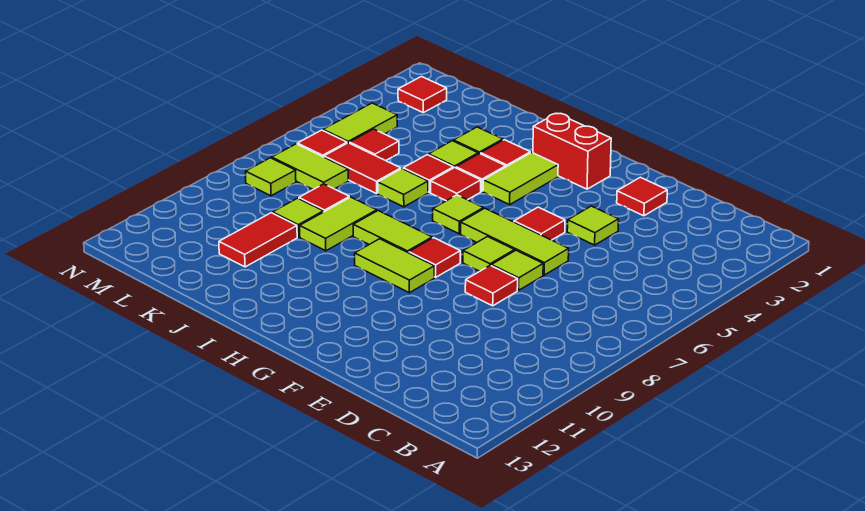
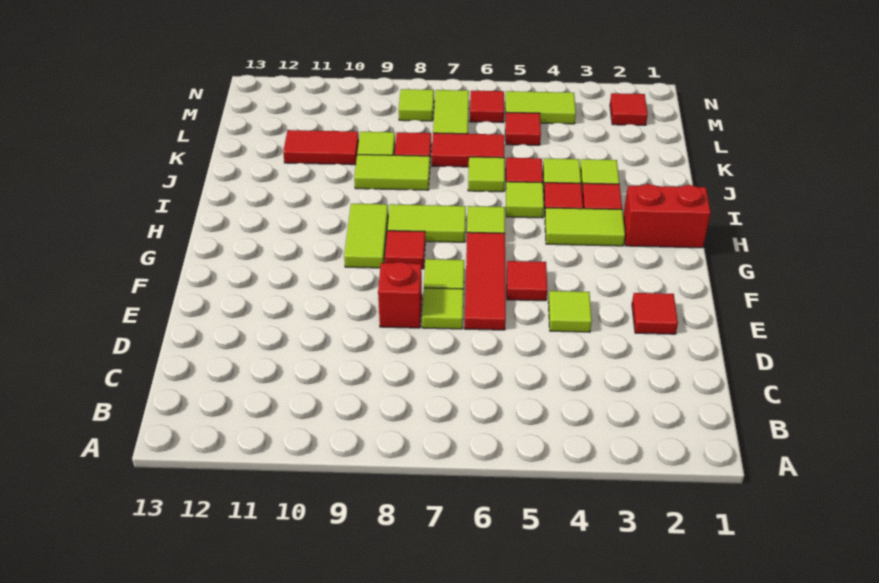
lime 1x3 tile [461,208,569,275] -> red 1x3 tile [465,232,506,330]
red 1x1 tile [465,265,518,306] -> red 1x1 brick [378,262,422,328]
red 1x2 brick [533,113,611,189] -> red 1x2 brick turned to [623,184,711,248]
lime 1x2 tile [353,211,432,253] -> lime 1x2 tile turned to [387,204,466,242]
red 1x1 tile [431,168,481,201] -> lime 1x1 tile [506,182,544,218]
red 1x2 tile [324,143,401,194] -> red 1x2 tile turned to [432,133,504,167]

